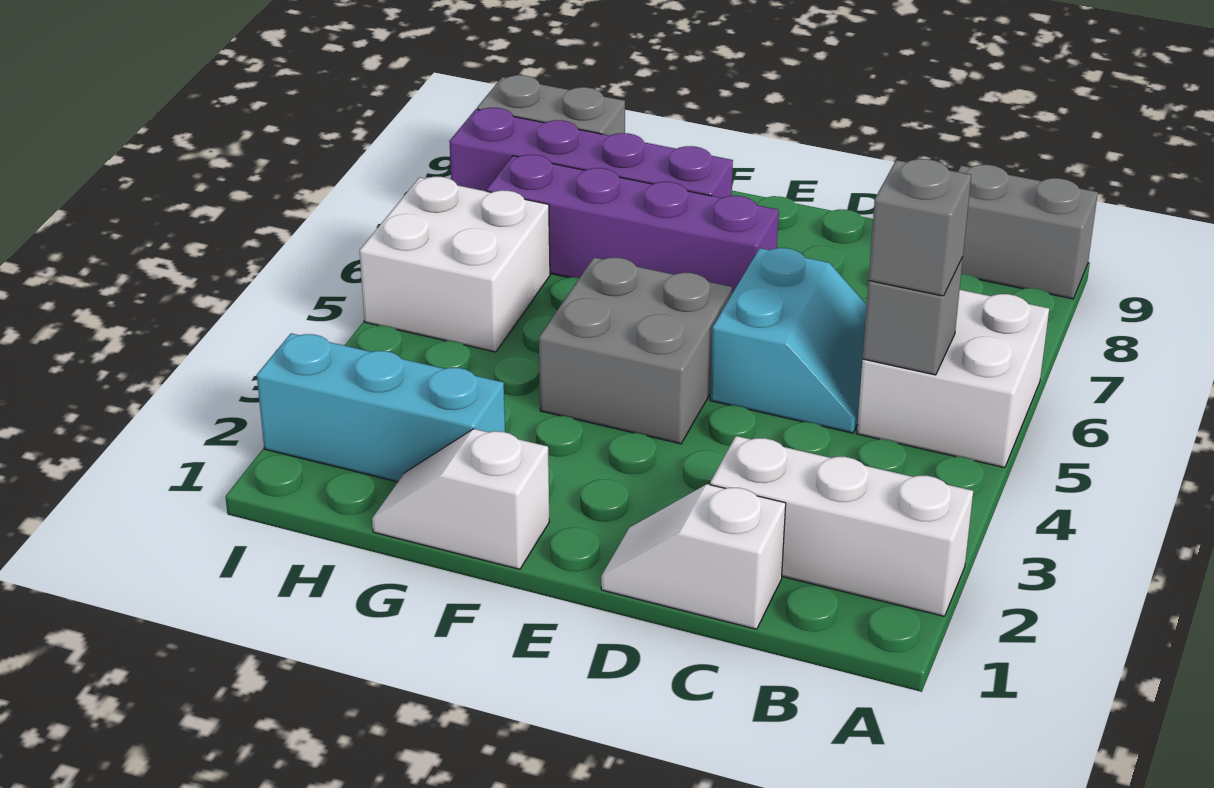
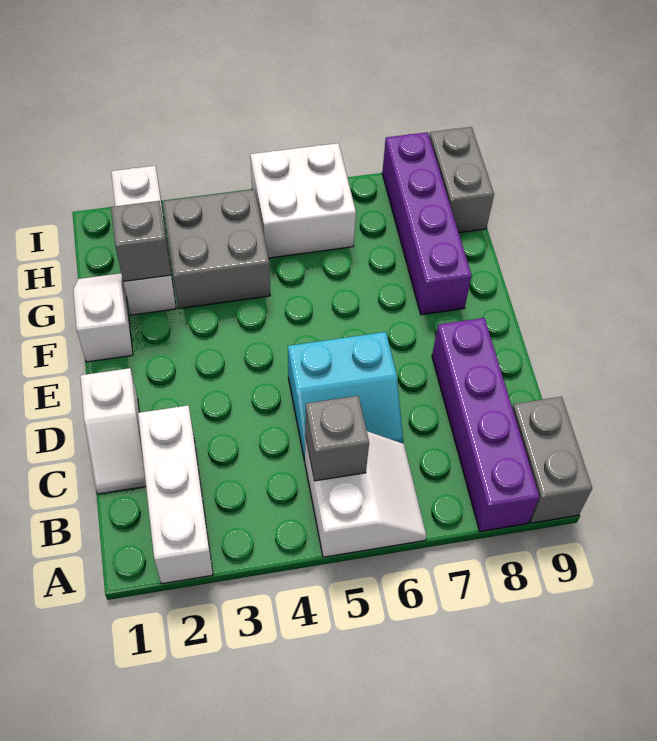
white 2x2 brick [857,290,1049,468] -> white 2x2 slope [305,431,426,557]
grey 1x1 brick [869,159,971,296] -> grey 1x1 brick moved to [111,201,171,282]
white 1x2 slope [601,484,786,629] -> white 1x2 slope turned to [80,368,146,494]
grey 2x2 brick [539,258,732,444] -> grey 2x2 brick moved to [163,189,270,309]
purple 1x4 brick [487,155,779,293] -> purple 1x4 brick moved to [432,318,539,531]
cyan 1x3 brick [257,333,505,482] -> white 1x3 brick [111,166,176,315]

